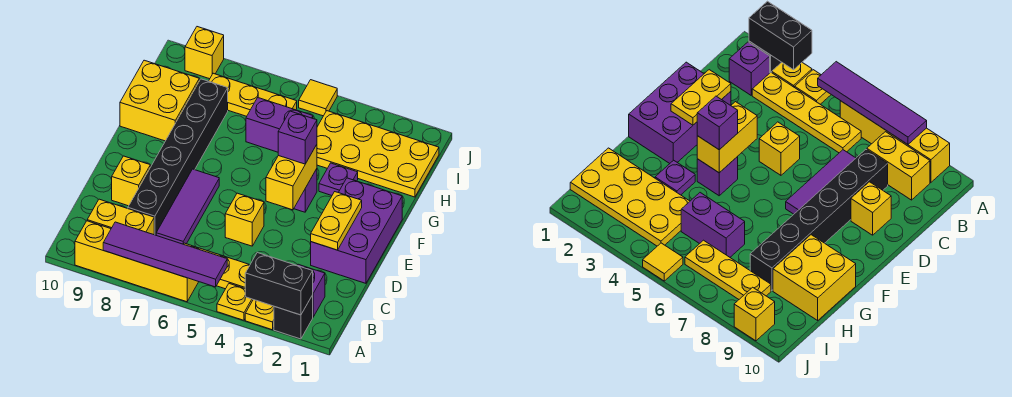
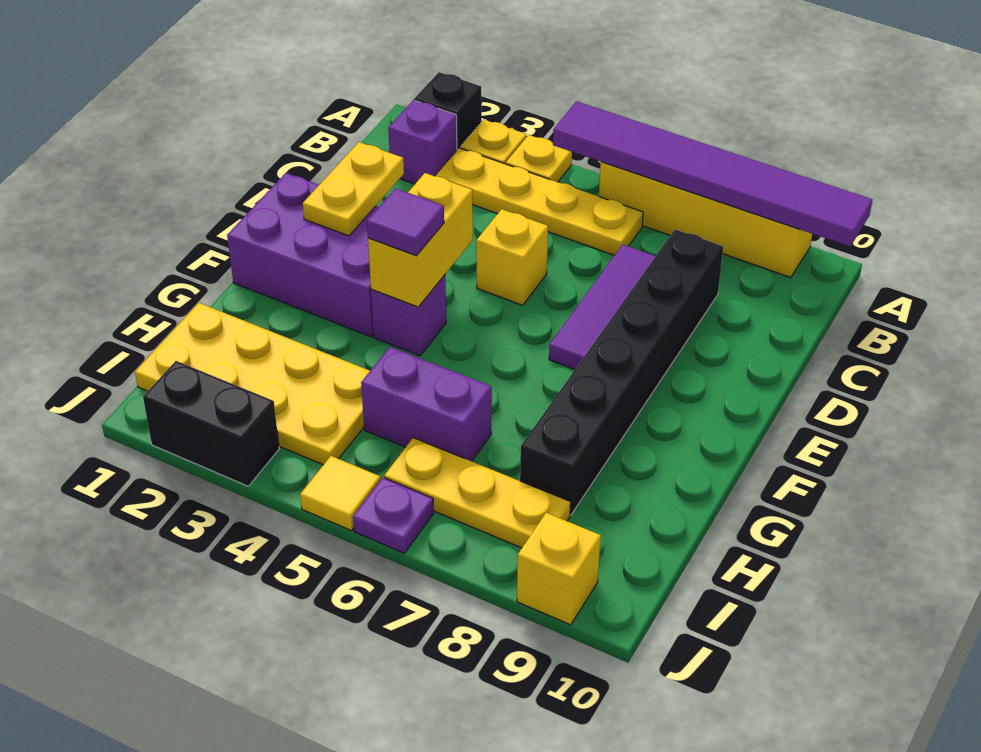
black 1x2 brick [245,252,313,315] -> black 1x2 brick moved to [143,361,279,486]
purple 1x4 tile [103,222,227,287] -> purple 1x6 tile [553,101,872,246]
yellow 1x2 brick [87,199,154,235] -> none
purple 2x3 brick [311,178,402,283] -> purple 2x3 brick turned to [227,173,379,337]
yellow 1x1 brick [112,156,150,206] -> none
purple 1x1 brick [278,111,317,164] -> purple 1x1 tile [367,188,444,256]
purple 1x1 plate [319,163,358,195] -> purple 1x1 plate moved to [353,478,434,553]
yellow 2x2 brick [120,60,199,141] -> none

